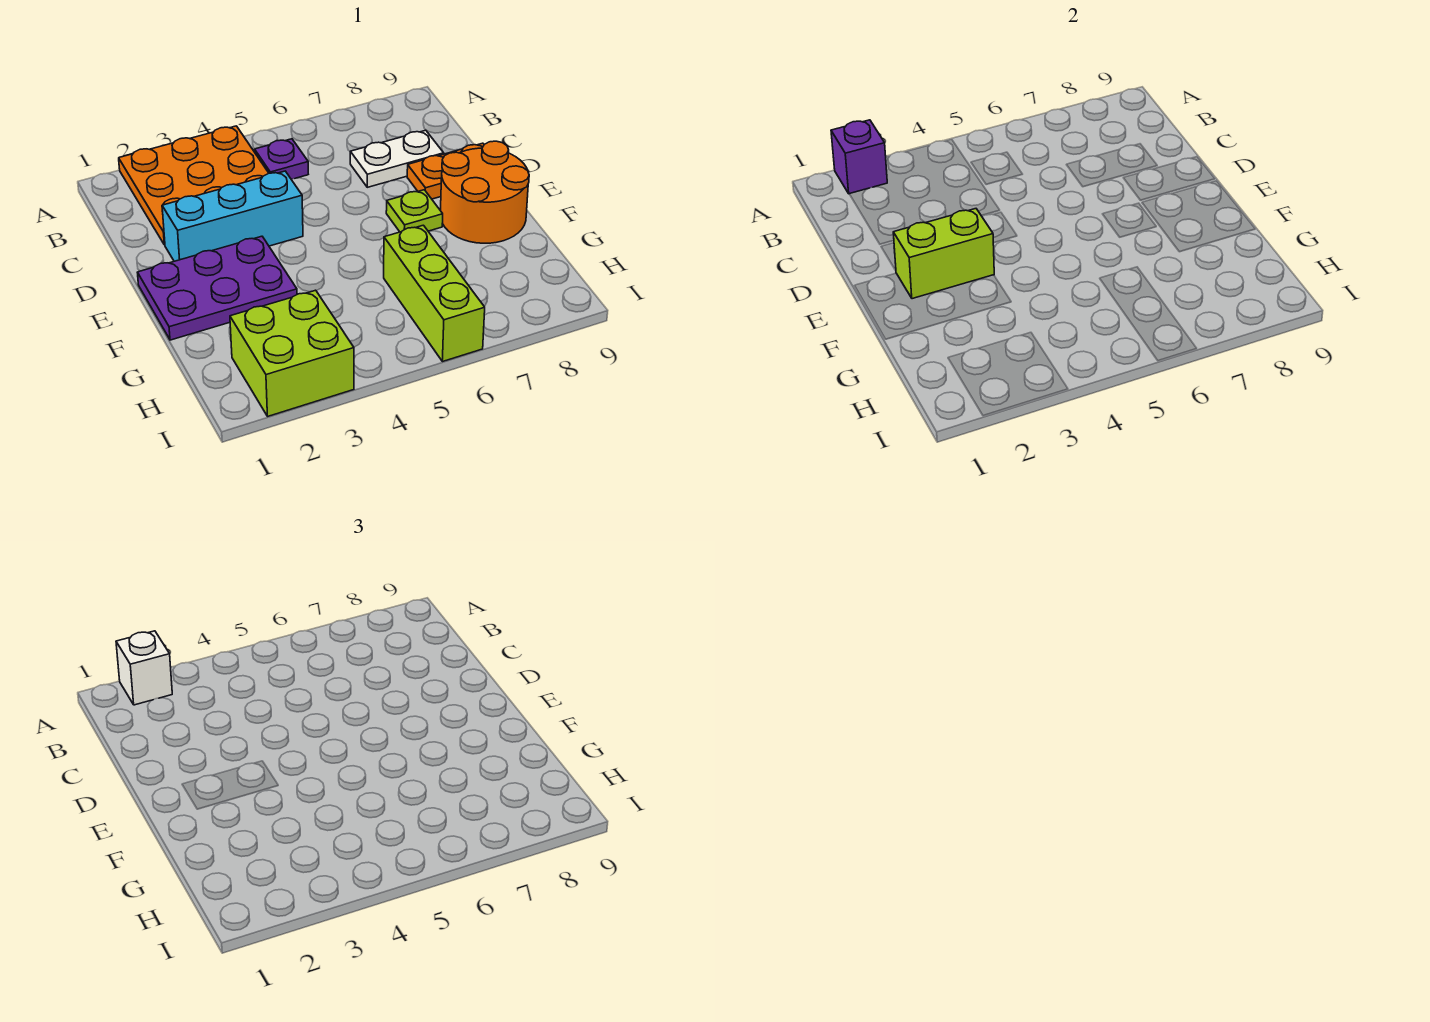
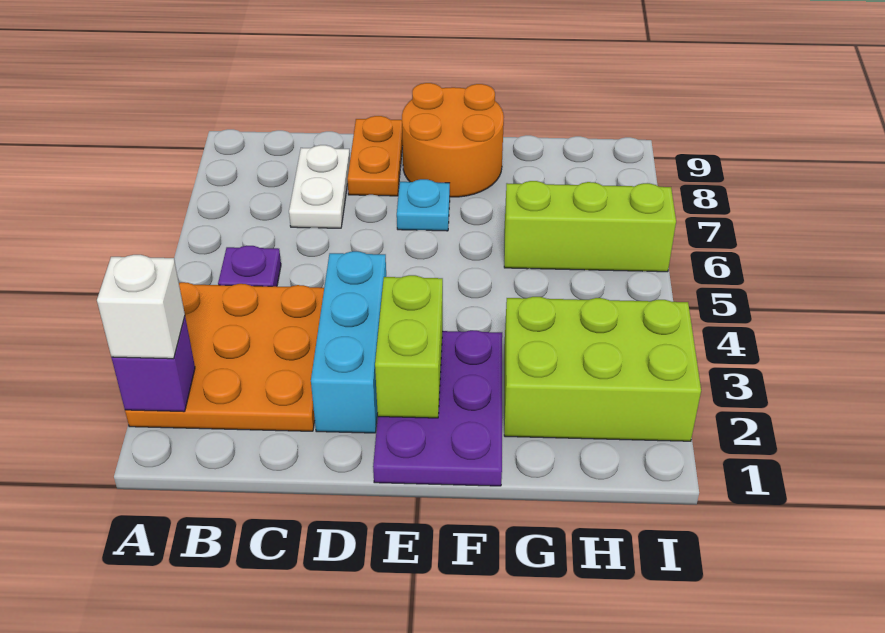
lime 1x1 plate [386,190,443,232] -> cyan 1x1 plate [397,179,450,231]
lime 2x2 brick [230,290,354,416] -> lime 2x3 brick [504,297,701,441]

